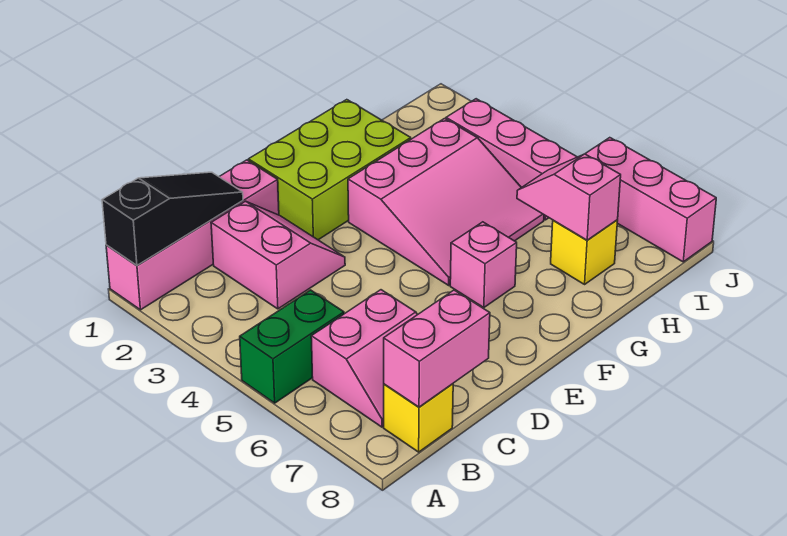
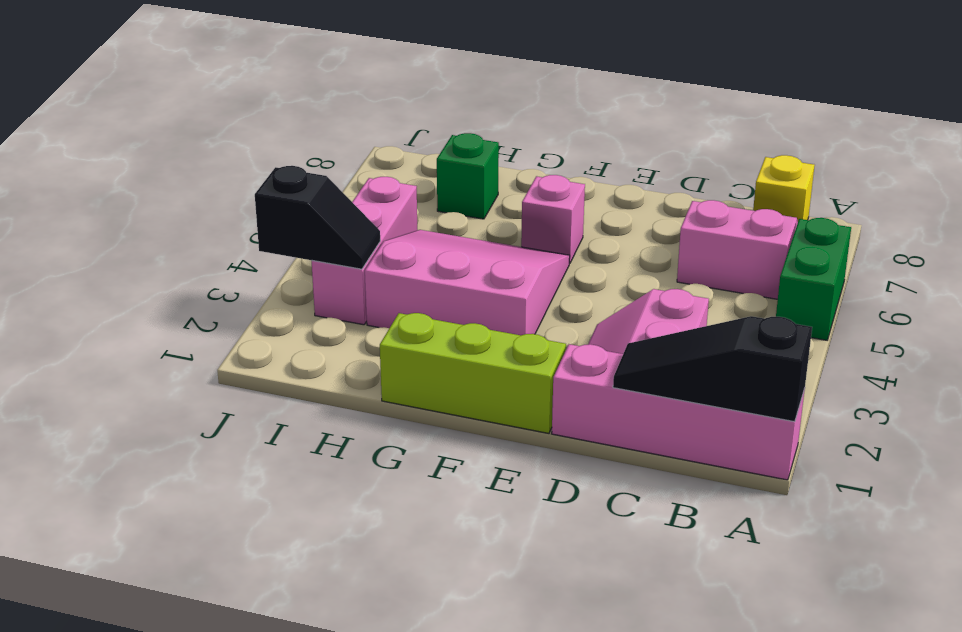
green 1x2 brick [240,290,344,403] -> green 1x2 brick turned to [776,218,851,340]
pink 1x2 brick [384,290,490,407] -> none
lime 2x3 brick [248,100,411,240] -> lime 1x3 brick [380,313,566,433]
pink 1x2 slope [517,154,621,240] -> none
yellow 1x1 brick [551,220,618,284] -> green 1x1 brick [437,133,499,219]
none -> black 1x2 slope [255,166,380,269]
pink 1x3 brick [585,138,716,262] -> none

